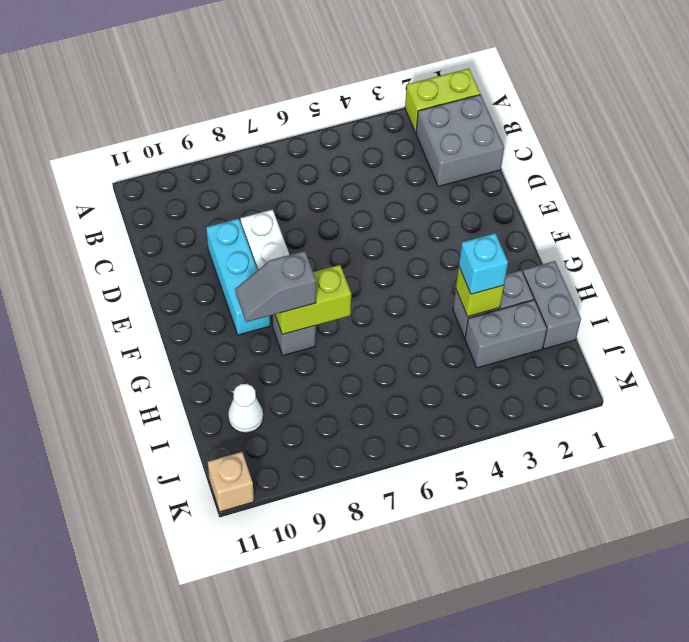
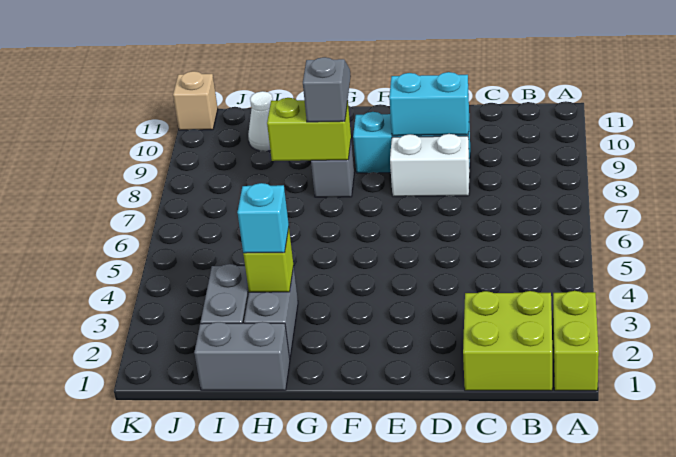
grey 2x2 brick [416,95,504,187] -> lime 2x2 brick [463,291,552,391]
none -> cyan 1x2 brick [389,72,469,136]
lime 1x2 brick [275,265,351,334] -> lime 1x2 brick turned to [267,98,351,161]

